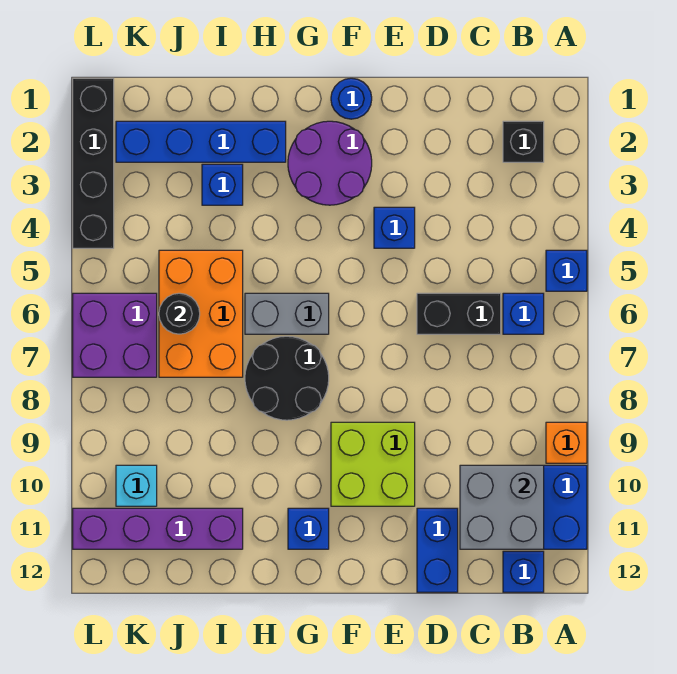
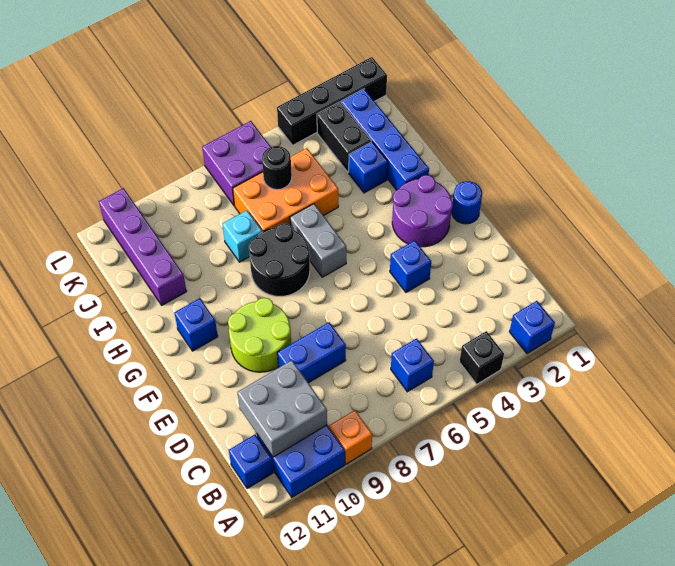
blue 1x1 brick [546,250,587,291] -> blue 1x1 brick moved to [510,301,555,354]
black 1x1 brick [503,121,544,162] -> black 1x1 brick moved to [460,331,504,384]
black 1x2 brick [417,293,501,334] -> black 1x2 brick moved to [317,102,371,172]
blue 1x2 brick [417,508,458,592] -> blue 1x2 brick moved to [277,322,346,383]
lime 2x2 brick [331,422,415,506] -> lime 2x2 round brick [228,298,291,372]
cyan 1x1 brick [116,465,157,506] -> cyan 1x1 brick moved to [223,210,262,262]

